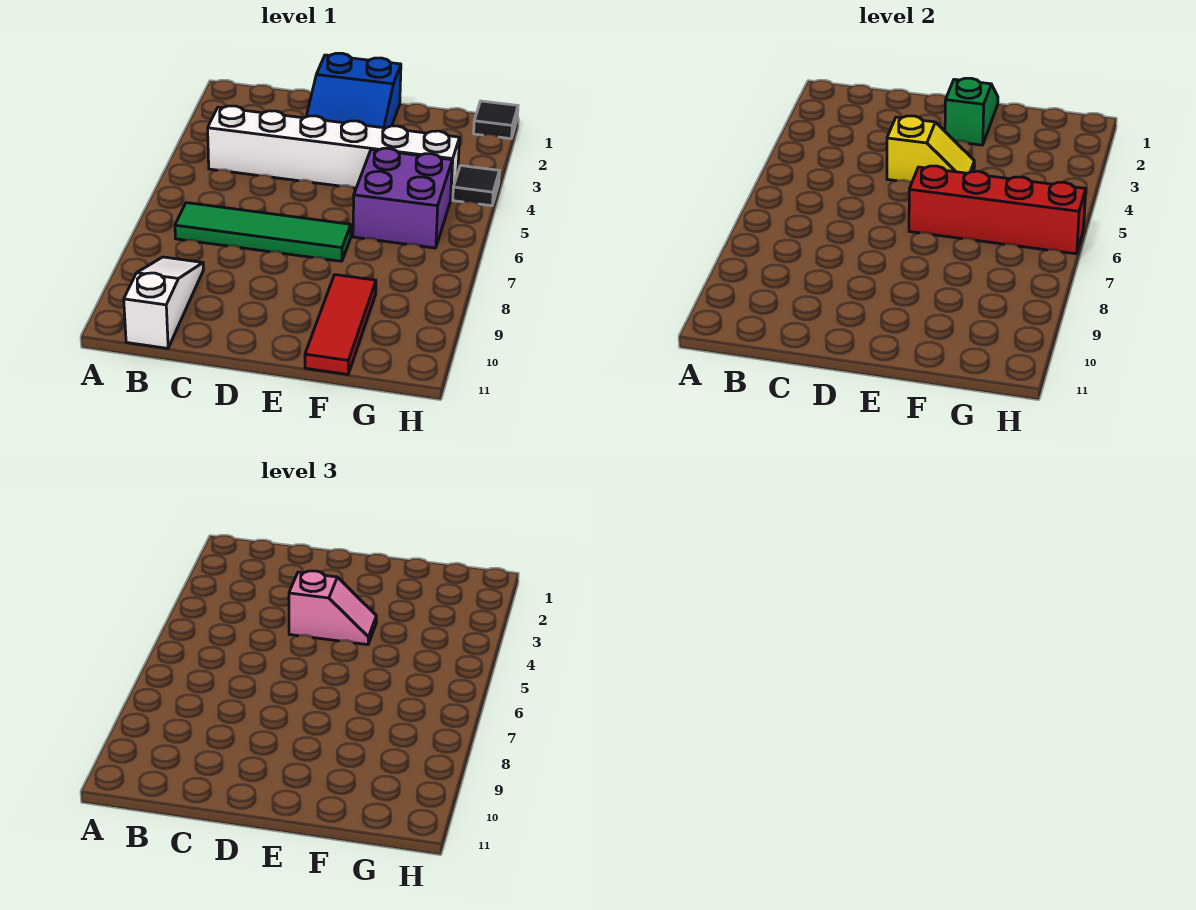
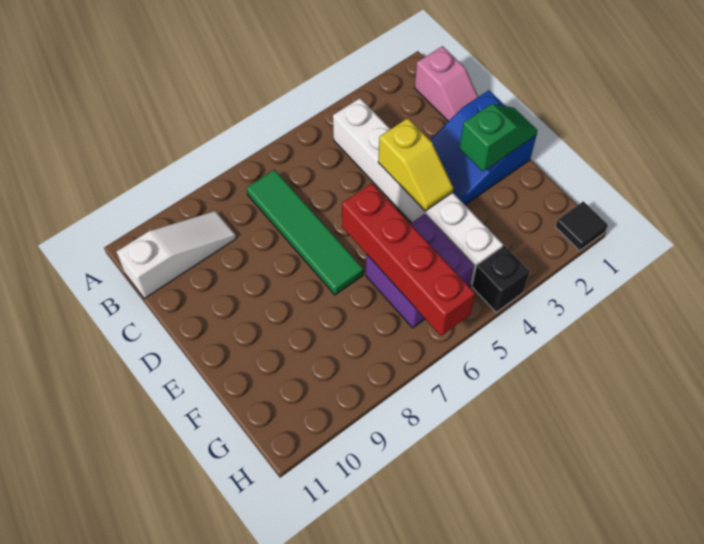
pink 1x2 slope [289,571,376,645] -> pink 1x2 slope moved to [415,46,478,121]
red 1x3 tile [305,275,376,375] -> none
black 1x1 tile [453,166,499,206] -> black 1x1 brick [472,246,530,312]

